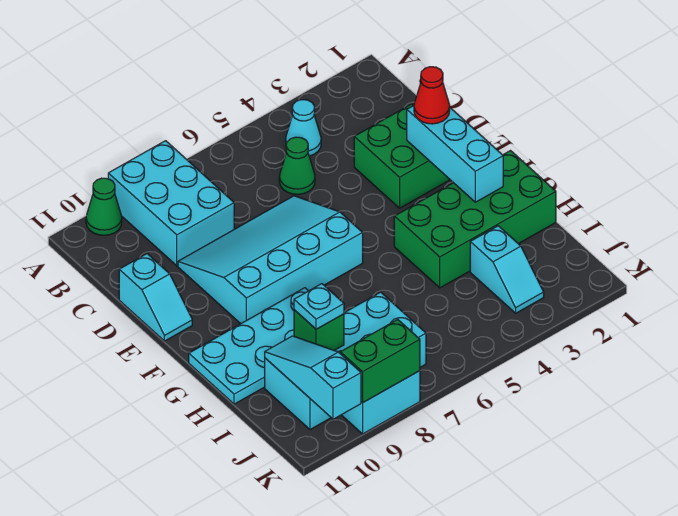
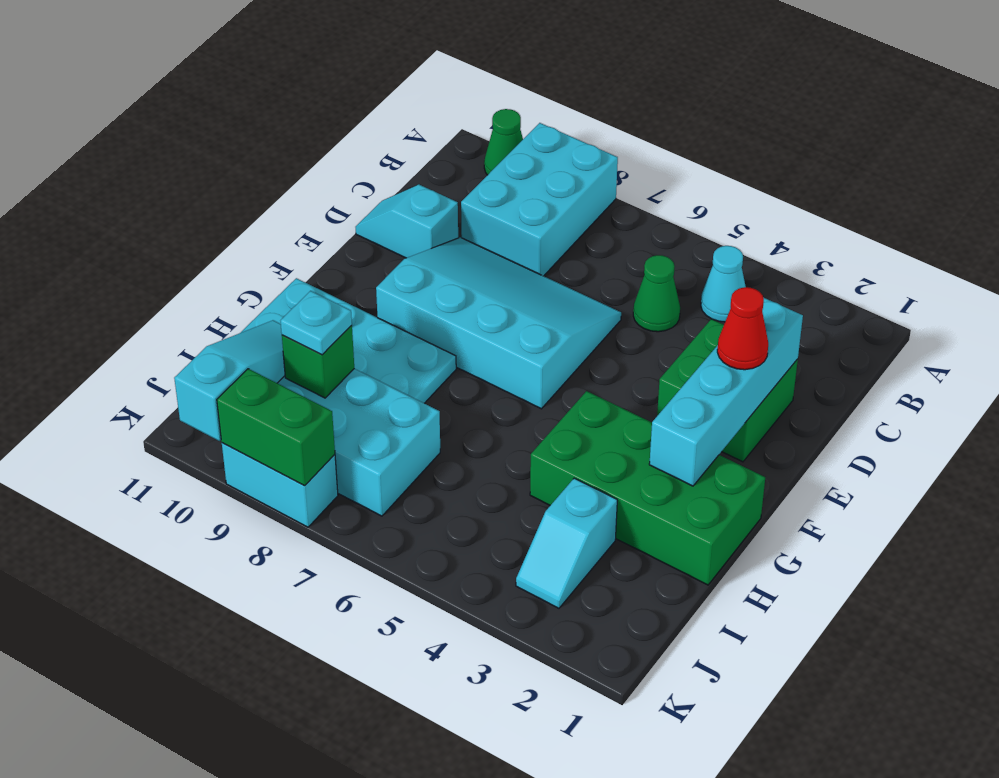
cyan 1x2 slope [119,254,192,341] -> cyan 1x2 slope turned to [356,185,458,258]
cyan 1x3 brick [407,106,503,202] -> cyan 1x4 brick [649,297,803,486]

